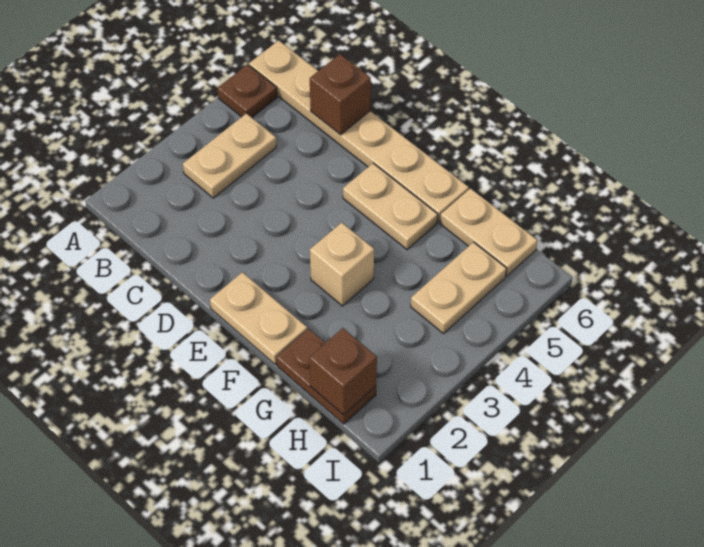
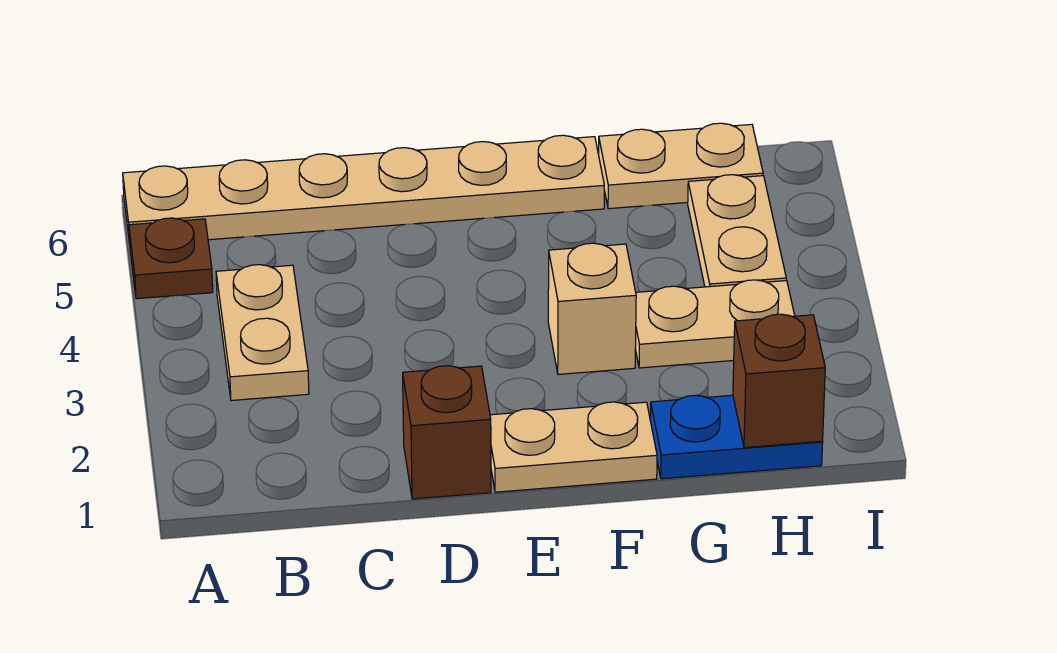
brown 1x1 brick [310,54,371,135] -> brown 1x1 brick moved to [403,366,491,499]
tan 1x2 plate [343,163,438,250] -> tan 1x2 plate moved to [635,280,795,368]
brown 1x2 plate [276,329,376,424] -> blue 1x2 plate [650,395,823,479]

